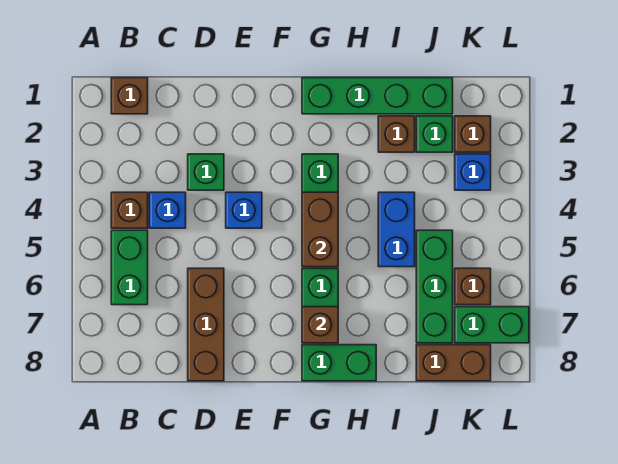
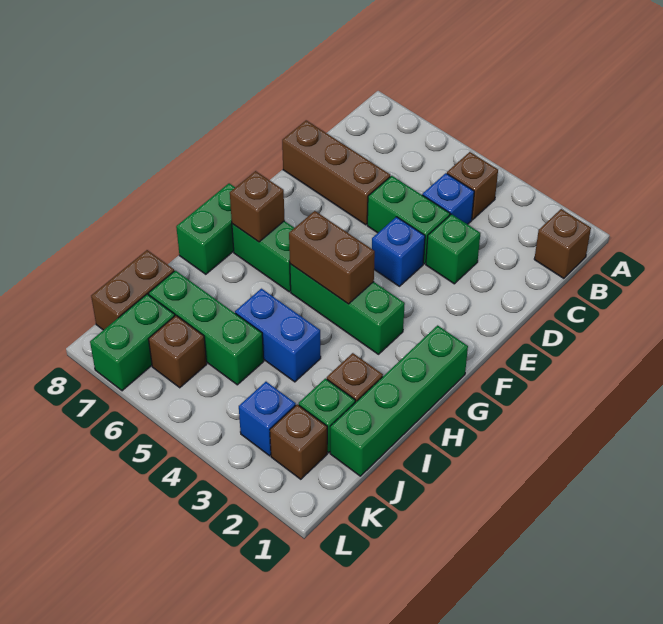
green 1x2 brick [111,230,148,305] -> green 1x2 brick moved to [367,176,450,264]

